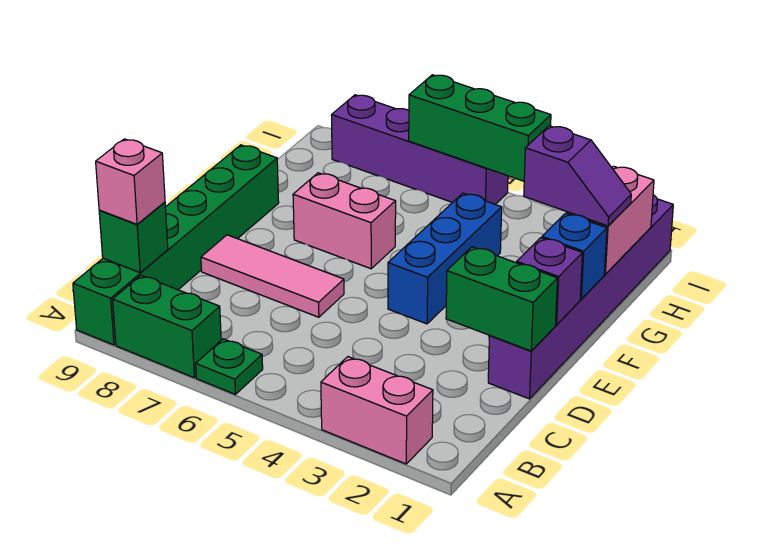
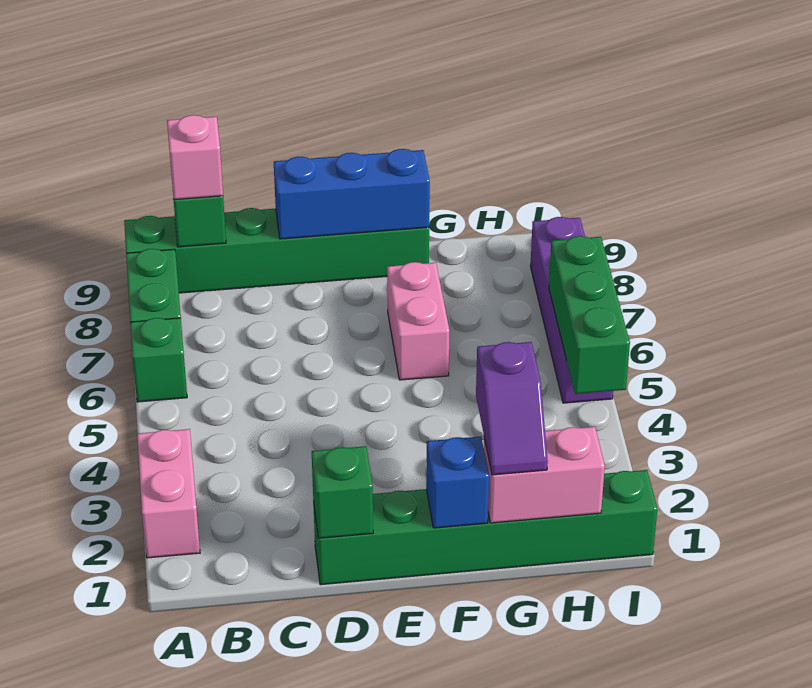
green 1x1 plate [196,339,263,394] -> green 1x1 brick [130,318,187,402]
purple 1x6 brick [488,195,673,399] -> green 1x6 brick [313,470,657,585]
green 1x2 brick [446,247,558,351] -> green 1x1 brick [312,446,373,538]
pink 1x3 tile [201,235,344,317] -> none
purple 1x1 brick [517,238,582,325] -> none
blue 1x3 brick [388,193,502,324] -> blue 1x3 brick moved to [274,149,430,239]

